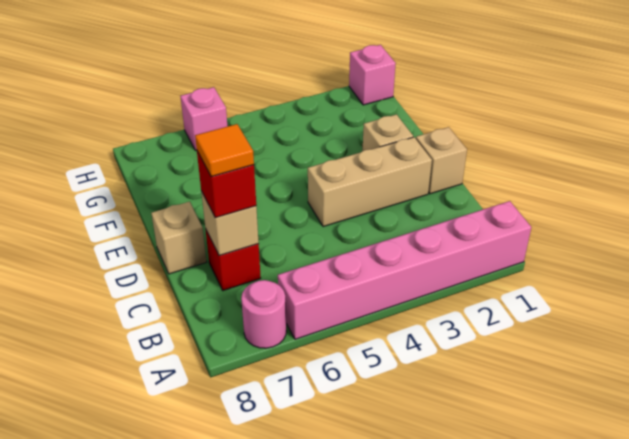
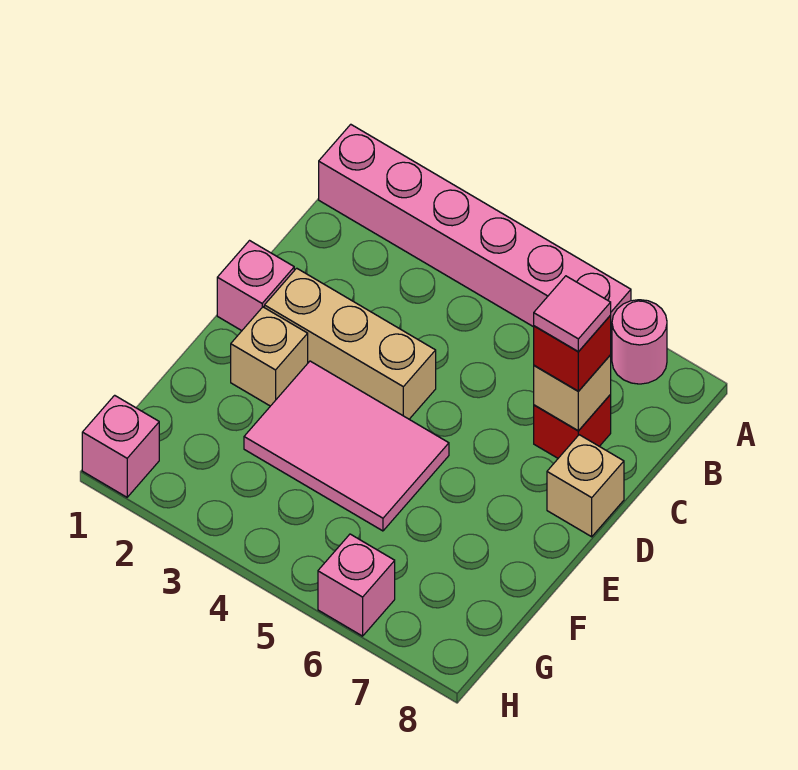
orange 1x1 tile [195,124,254,177] -> pink 1x1 tile [534,276,611,352]
tan 1x1 brick [416,127,467,194] -> pink 1x1 brick [217,241,294,331]
none -> pink 2x3 tile [244,361,449,531]

